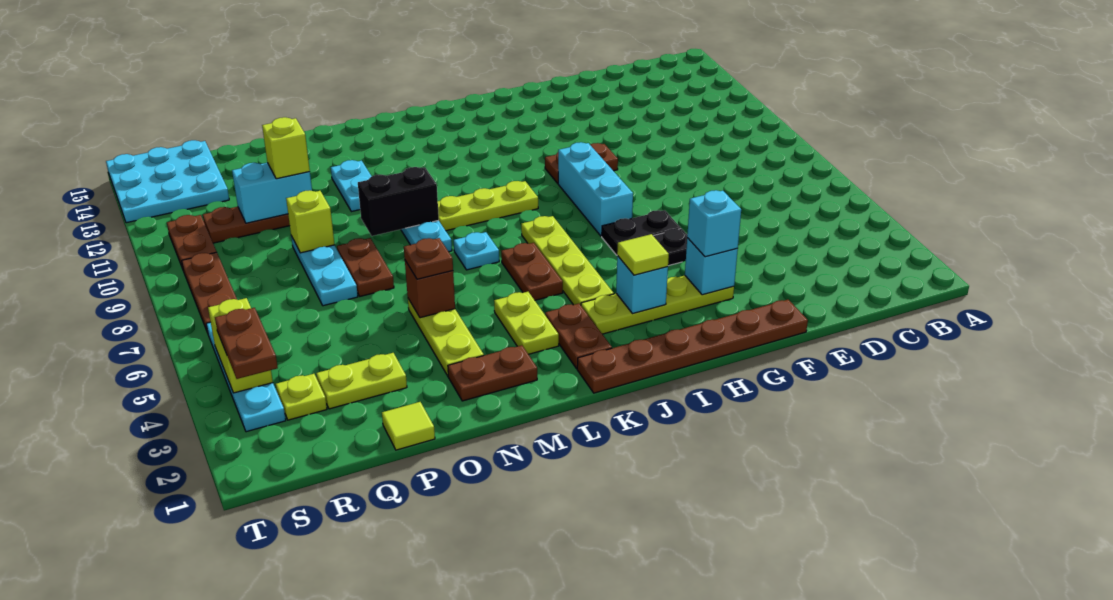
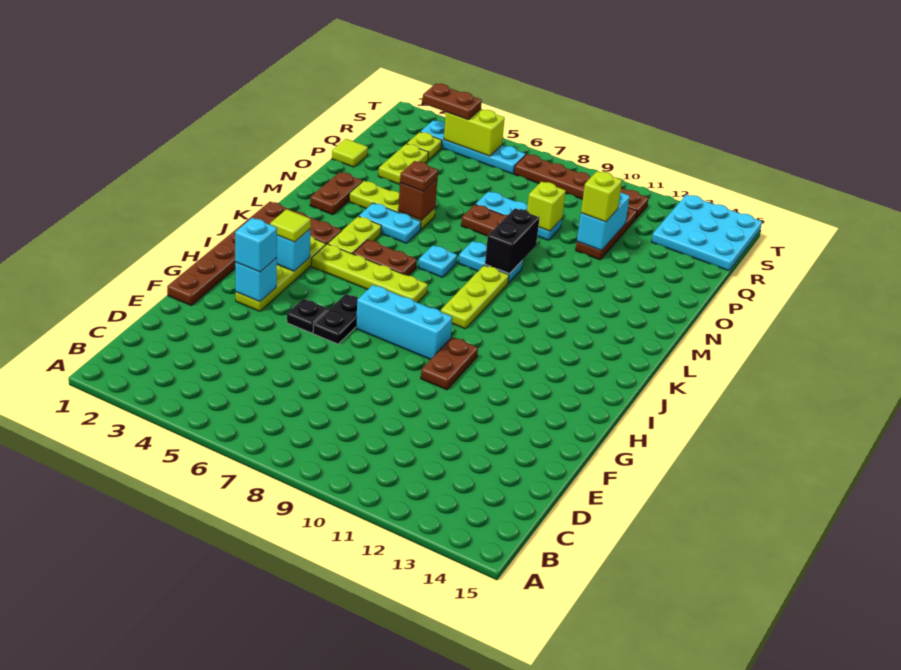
lime 1x2 plate [494,292,559,354] -> lime 1x2 plate turned to [328,216,381,254]
cyan 1x2 plate [331,160,372,212] -> cyan 1x2 plate moved to [359,203,421,243]

